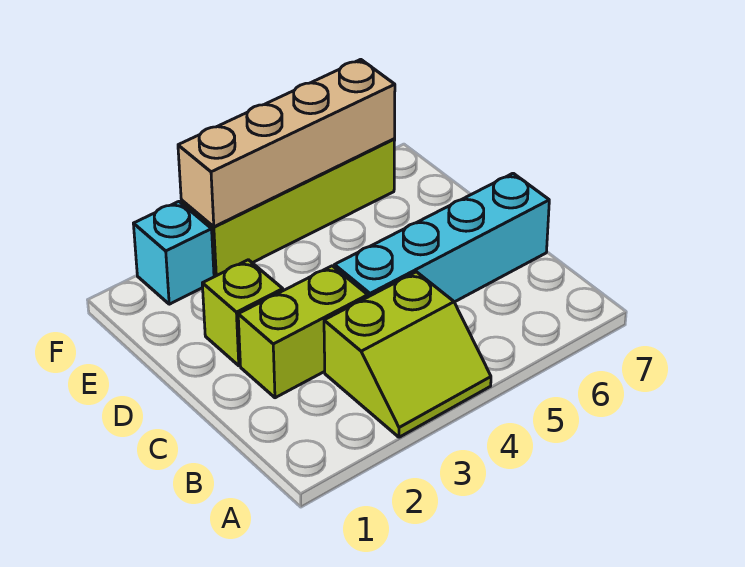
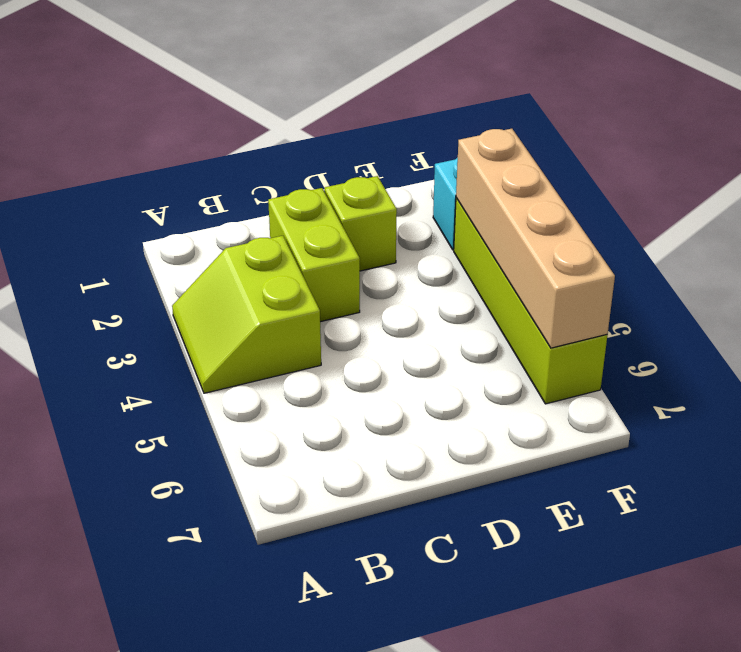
cyan 1x4 brick [334,173,549,302] -> none

